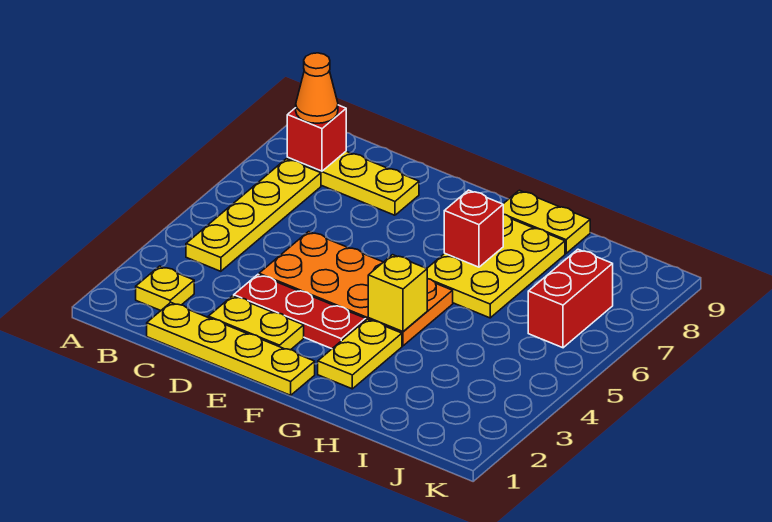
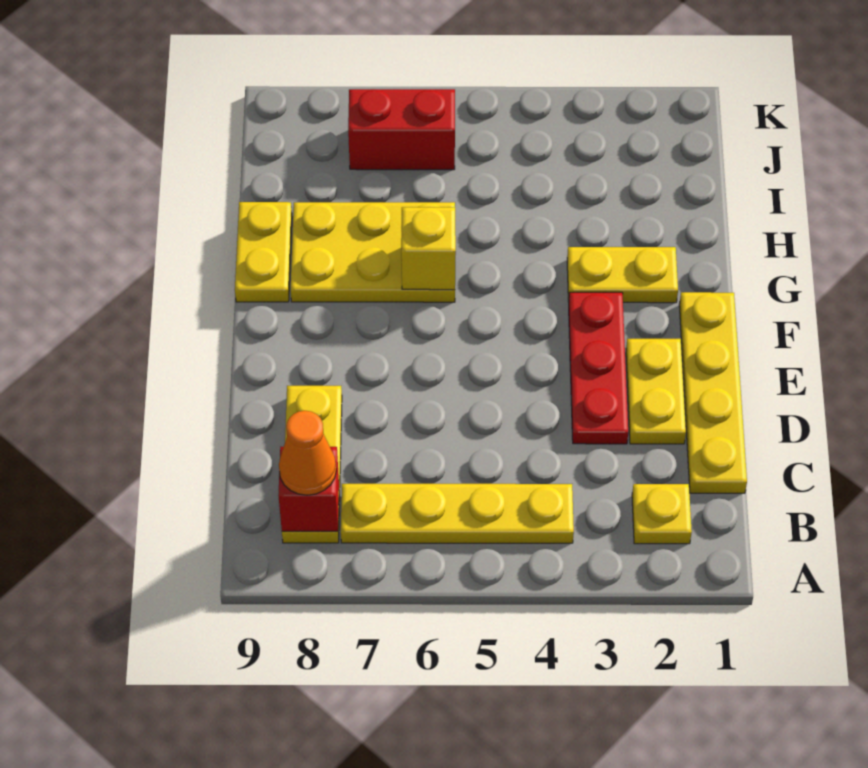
orange 2x4 plate [259,232,453,346] -> none
yellow 1x1 brick [368,255,427,332] -> yellow 1x1 brick moved to [401,207,456,290]
red 1x1 brick [444,190,503,267] -> none

